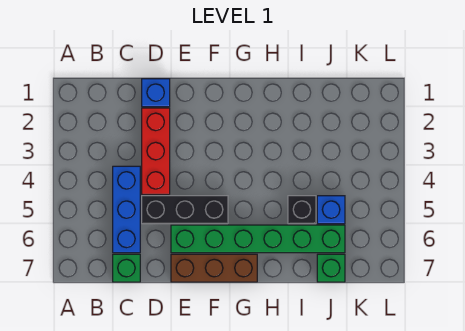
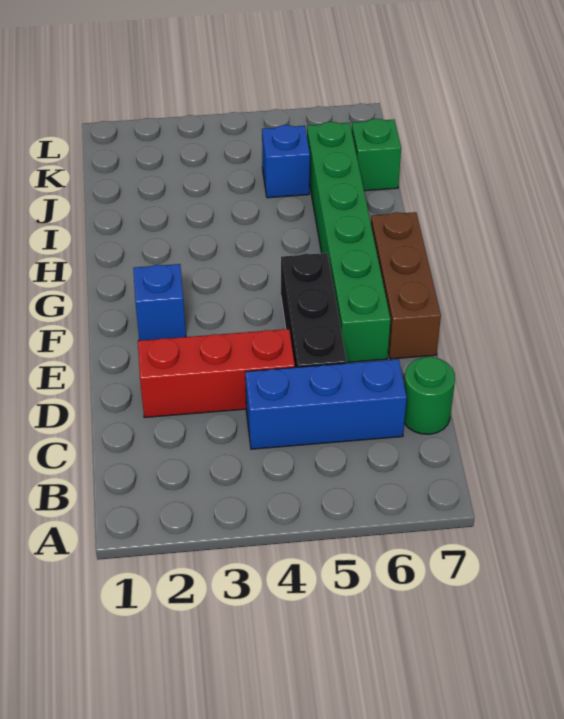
green 1x1 brick [113,254,140,282] -> green 1x1 round brick [404,357,455,434]
blue 1x1 brick [142,79,170,107] -> blue 1x1 brick moved to [133,264,186,341]
black 1x1 brick [288,196,316,224] -> none

